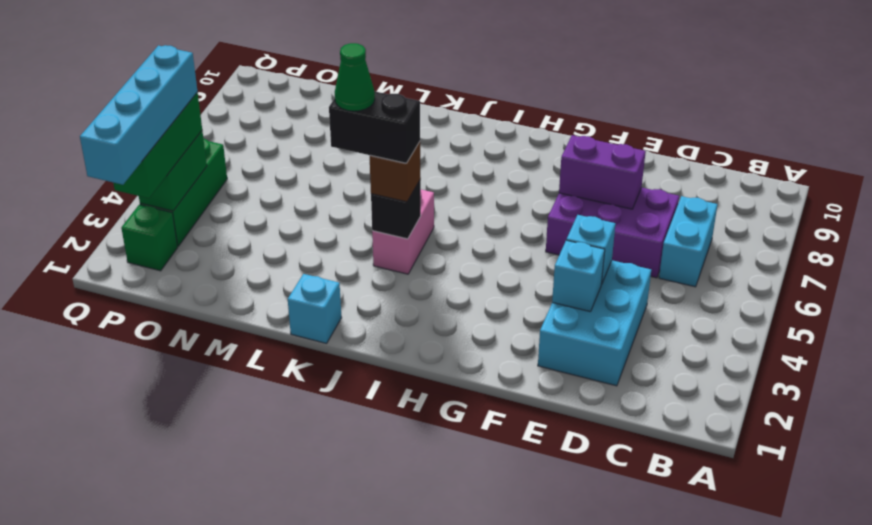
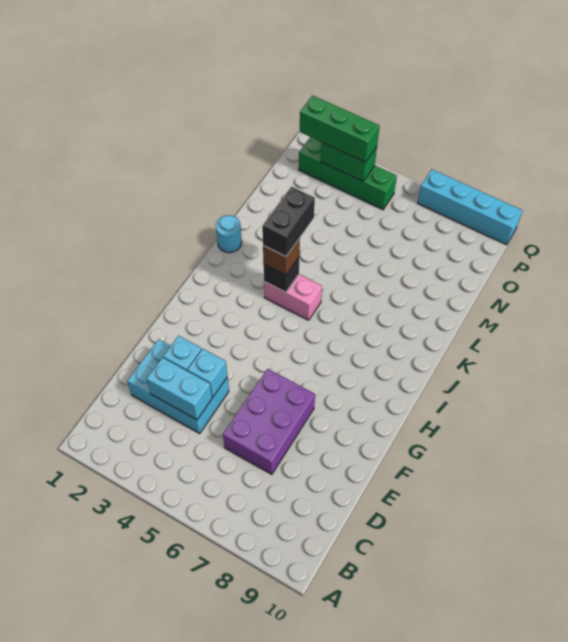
cyan 1x2 brick [659,196,718,287] -> cyan 1x2 brick moved to [147,357,212,420]
purple 1x2 brick [559,135,646,209] -> none
cyan 1x1 brick [288,274,342,343] -> cyan 1x1 round brick [216,215,242,253]
green 1x1 cone [335,43,375,111] -> none
cyan 1x4 brick [80,45,198,185] -> cyan 1x4 brick moved to [418,169,523,245]

